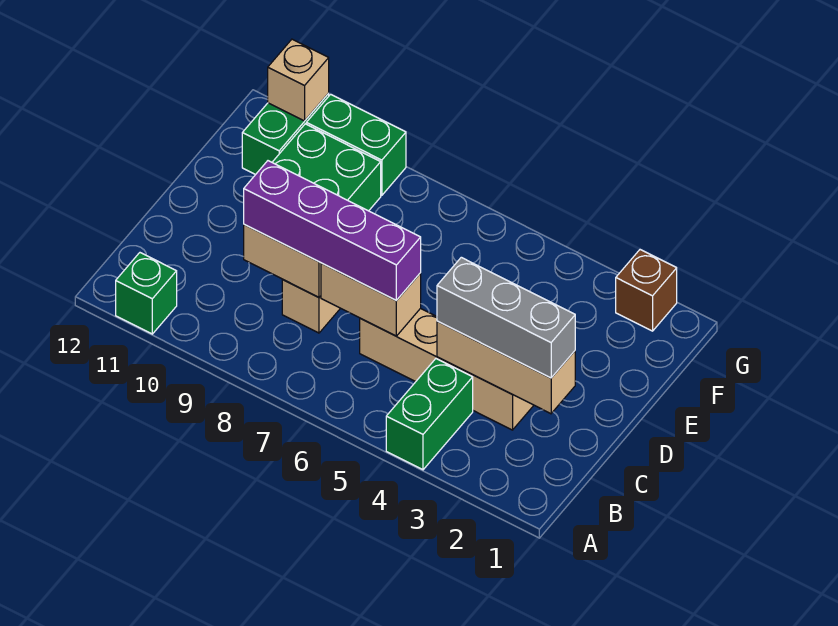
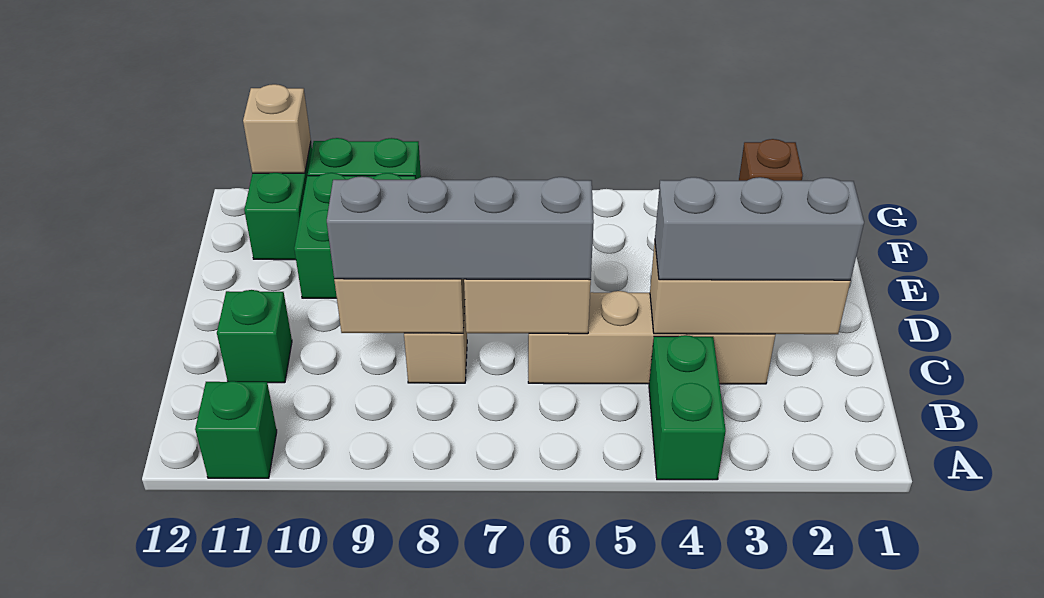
purple 1x4 brick [244,161,421,300] -> grey 1x4 brick [327,176,594,280]
none -> green 1x1 brick [217,290,292,383]

